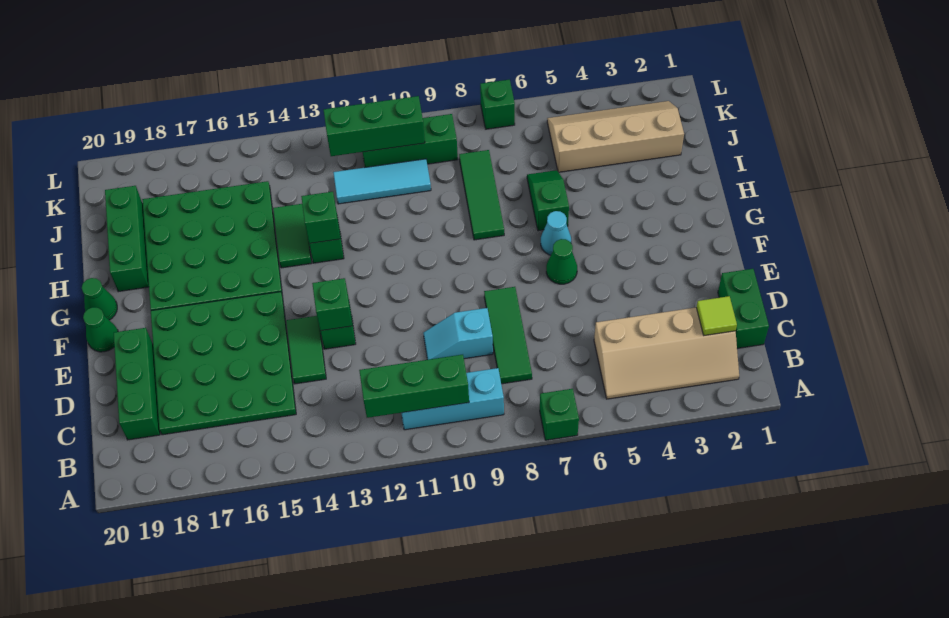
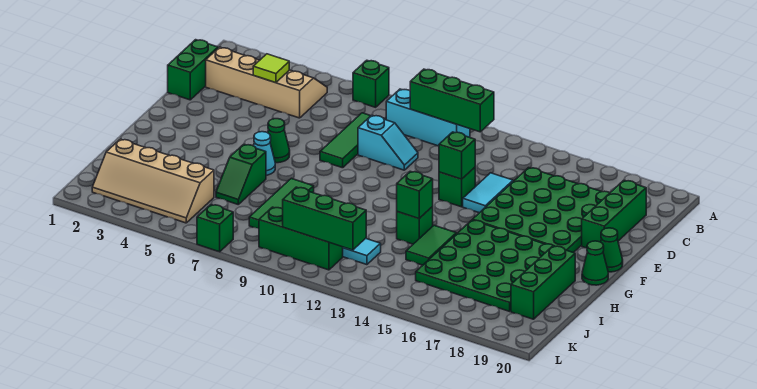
lime 1x1 tile [696,296,737,335] -> lime 1x1 tile moved to [253,54,289,83]
green 1x2 tile [286,316,326,384] -> cyan 1x2 tile [463,173,513,213]

